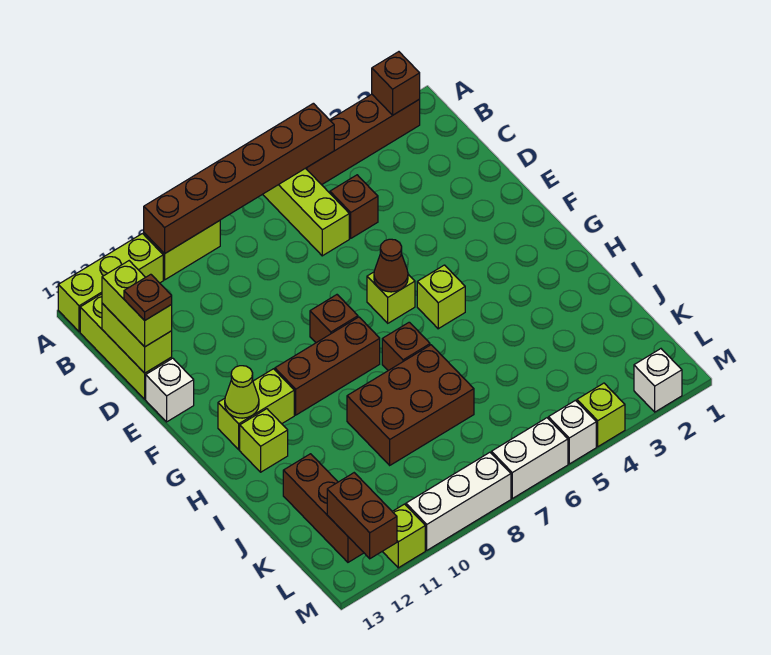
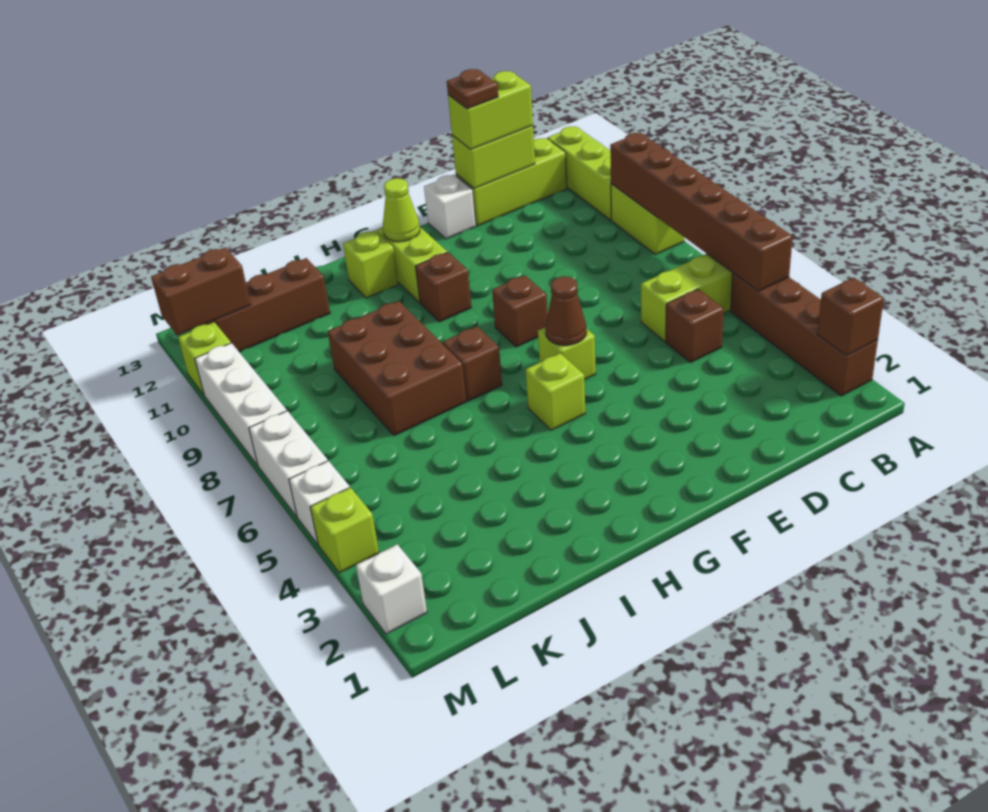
brown 1x3 brick [275,317,380,415] -> brown 1x1 brick [416,252,471,322]

